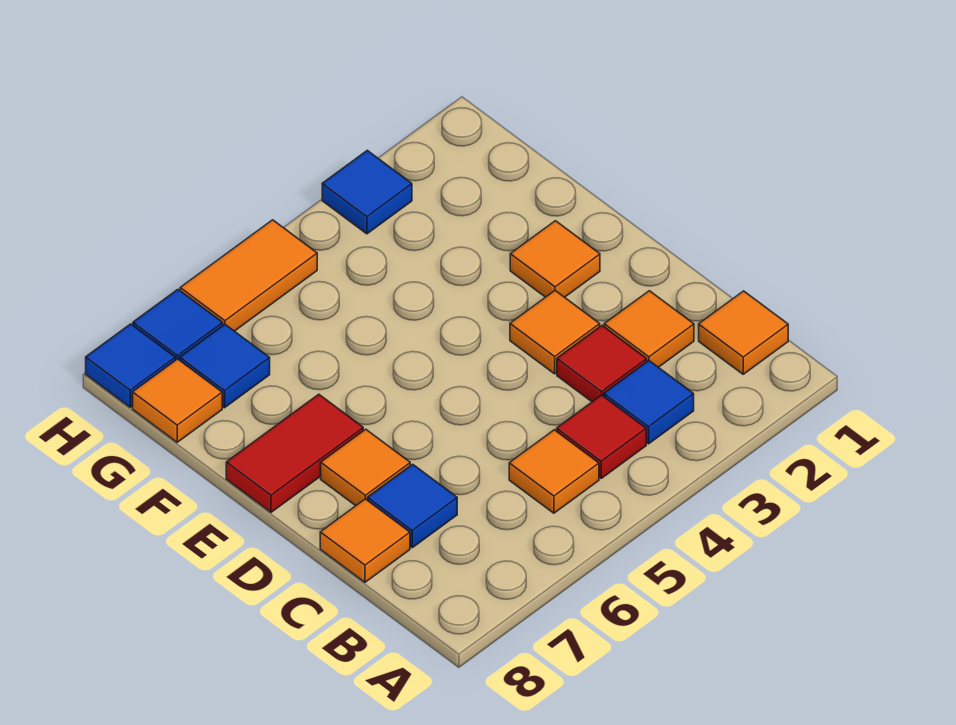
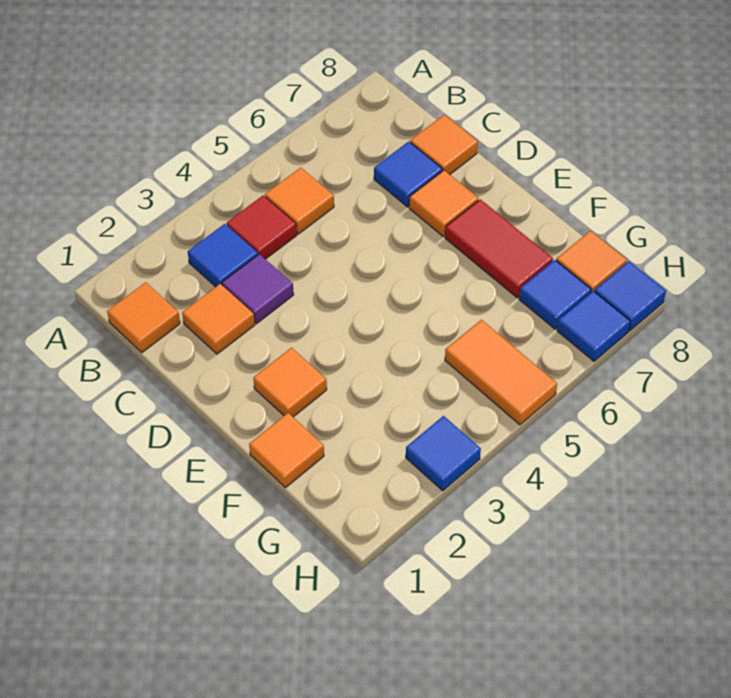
red 1x1 tile [557,326,647,402] -> purple 1x1 tile [222,254,294,323]
orange 1x1 tile [510,291,600,374] -> orange 1x1 tile moved to [249,413,324,487]
red 1x2 tile [226,394,363,512] -> red 1x2 tile turned to [445,199,553,298]
orange 1x2 tile [180,220,317,331] -> orange 1x2 tile turned to [445,320,557,425]

